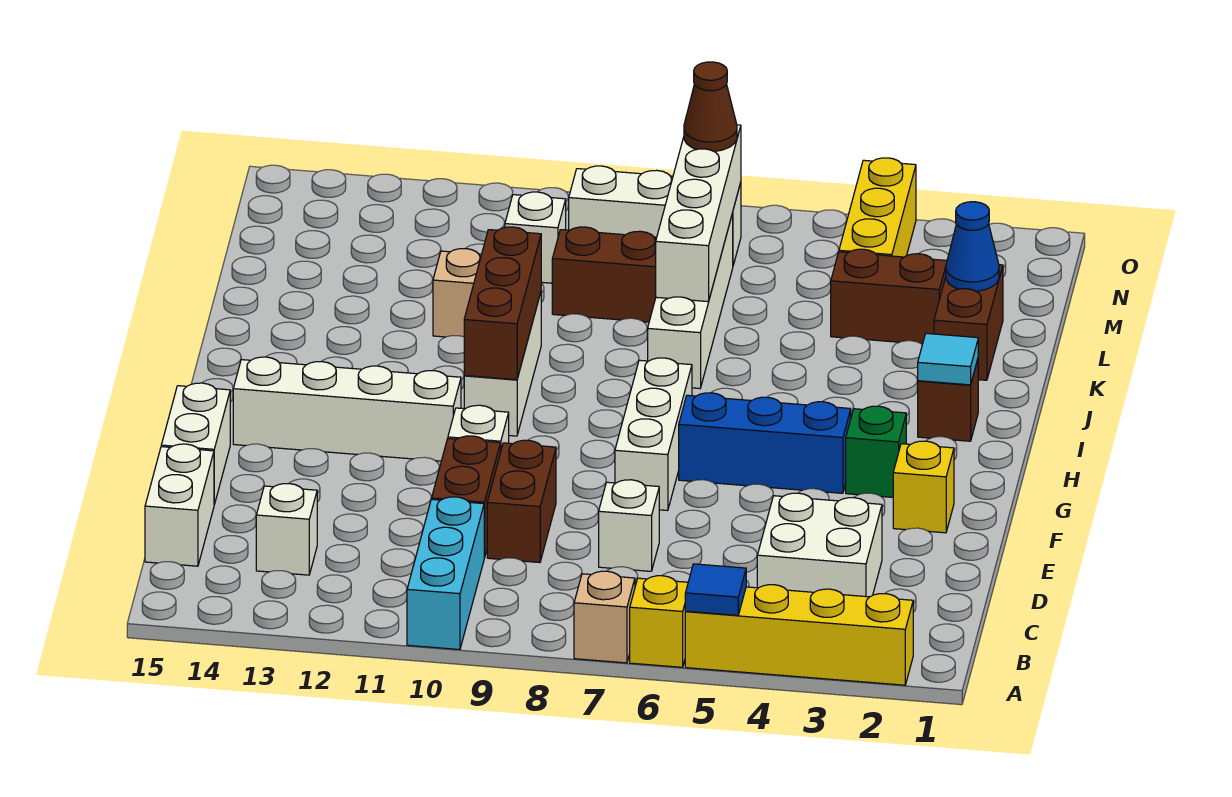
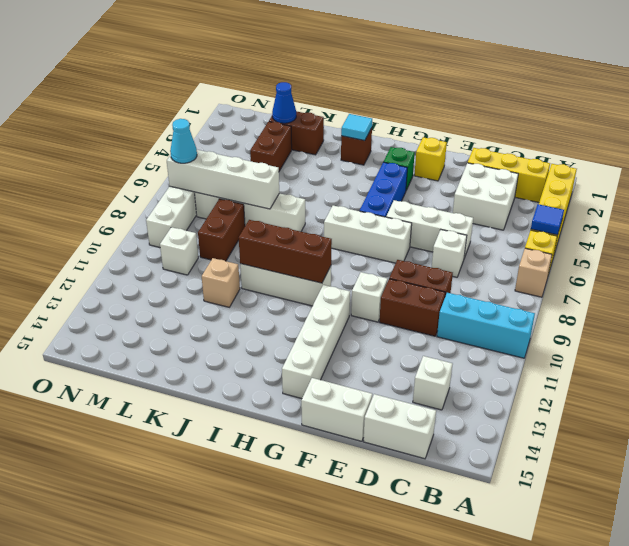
none -> white 1x3 brick [386,200,473,258]
yellow 1x3 brick [839,158,916,257] -> yellow 1x3 brick moved to [468,148,550,202]
brown 1x1 cone [684,62,737,151] -> cyan 1x1 cone [170,119,197,163]

